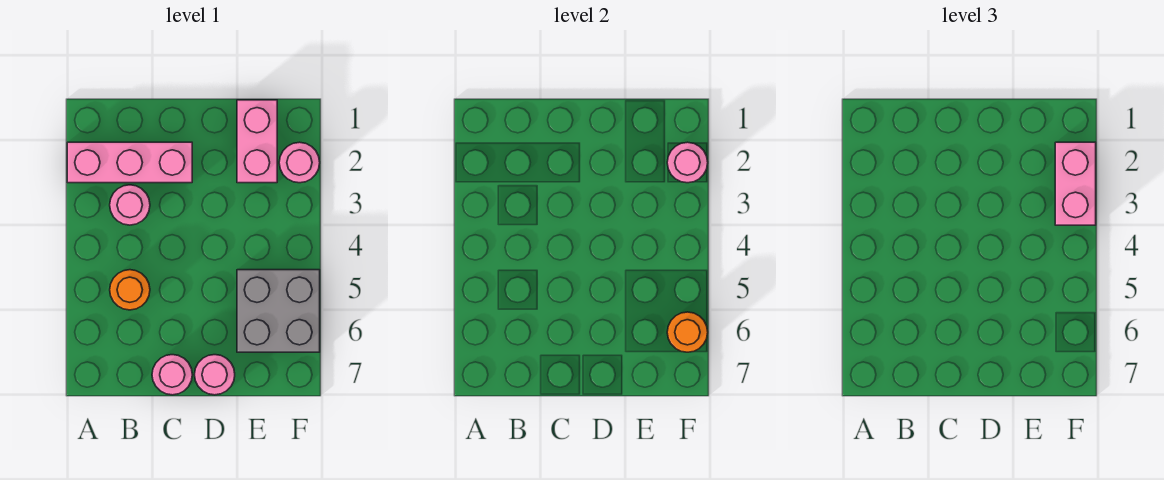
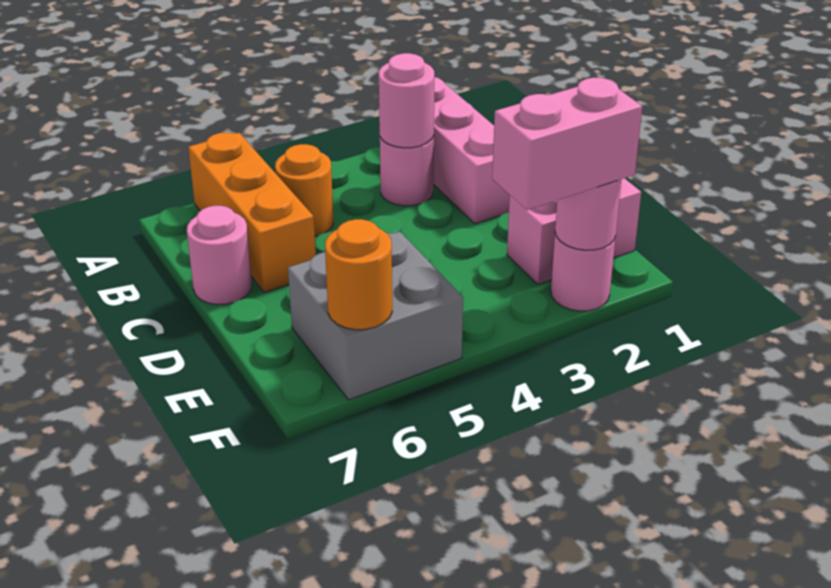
none -> orange 1x3 brick [188,133,316,292]
pink 1x1 round brick [194,355,235,395] -> pink 1x1 round brick moved to [379,53,434,148]

